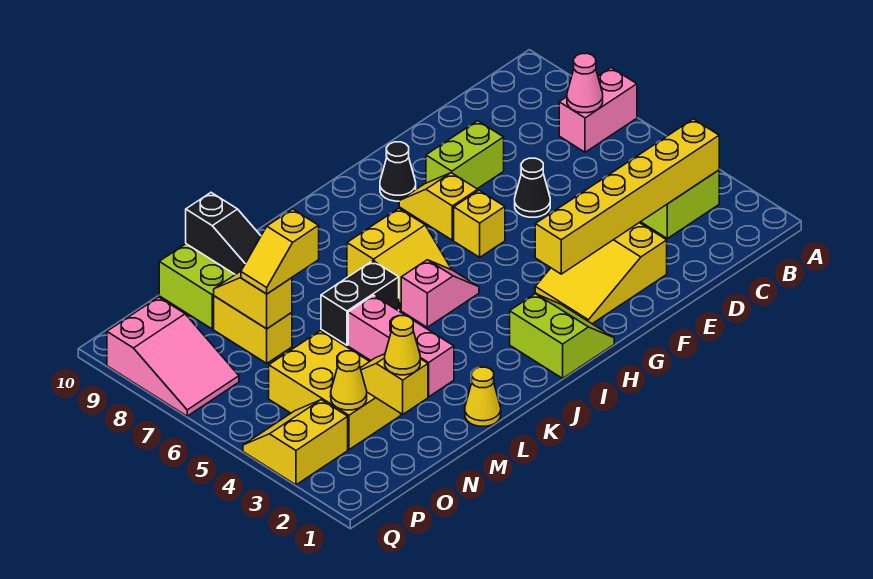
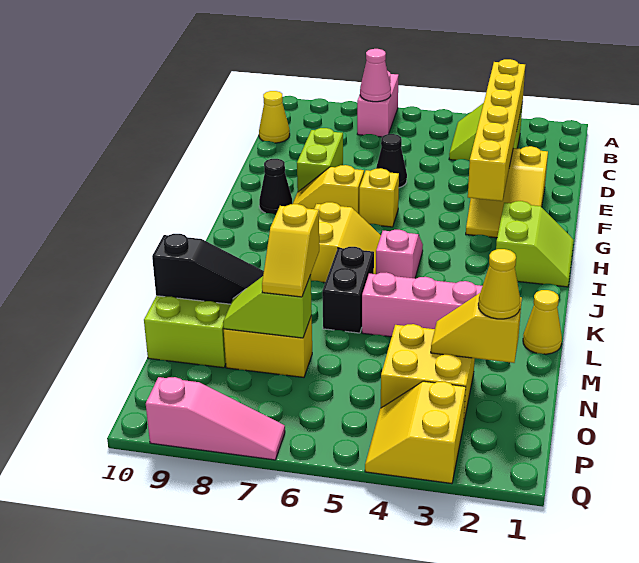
lime 2x2 slope [510,294,614,378] -> lime 2x2 slope turned to [496,201,574,287]
yellow 2x3 brick [269,331,401,450] -> yellow 2x2 brick [381,324,475,421]
yellow 1x2 slope [214,272,292,328] -> lime 1x2 slope [223,275,312,338]
yellow 1x1 cone [331,351,367,410] -> yellow 1x1 cone moved to [259,91,290,143]
pink 2x3 slope [107,297,239,416] -> pink 1x3 slope [146,377,285,460]

